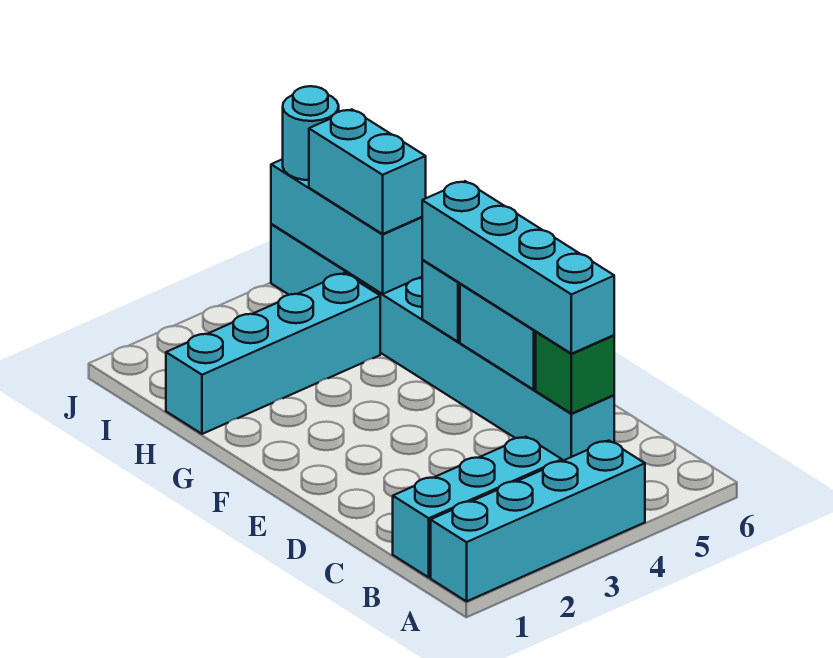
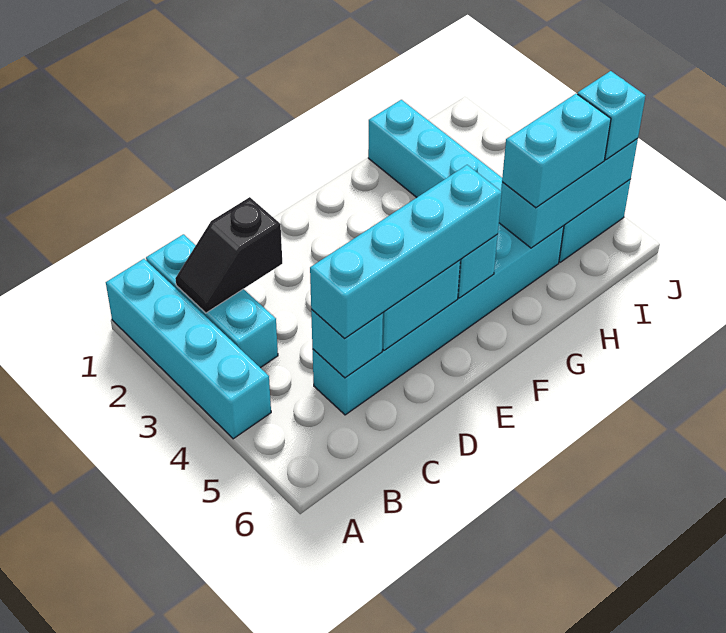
none -> black 1x2 slope [175,197,282,313]
green 1x1 brick [536,332,614,414] -> cyan 1x1 brick [311,309,383,378]
cyan 1x1 round brick [283,86,339,180] -> cyan 1x1 brick [578,71,645,160]

